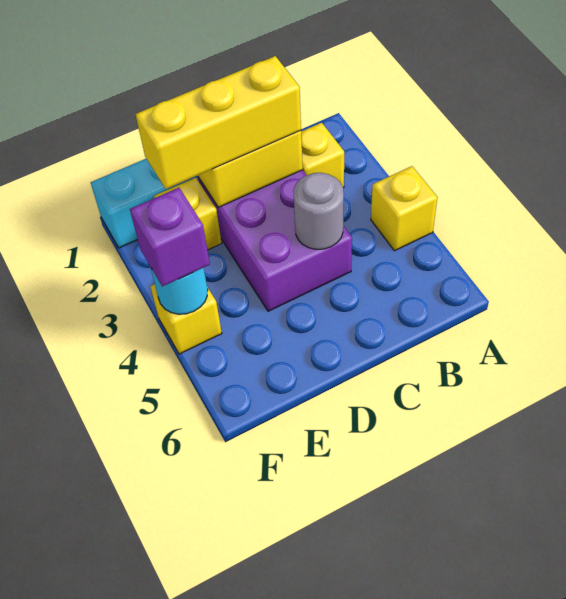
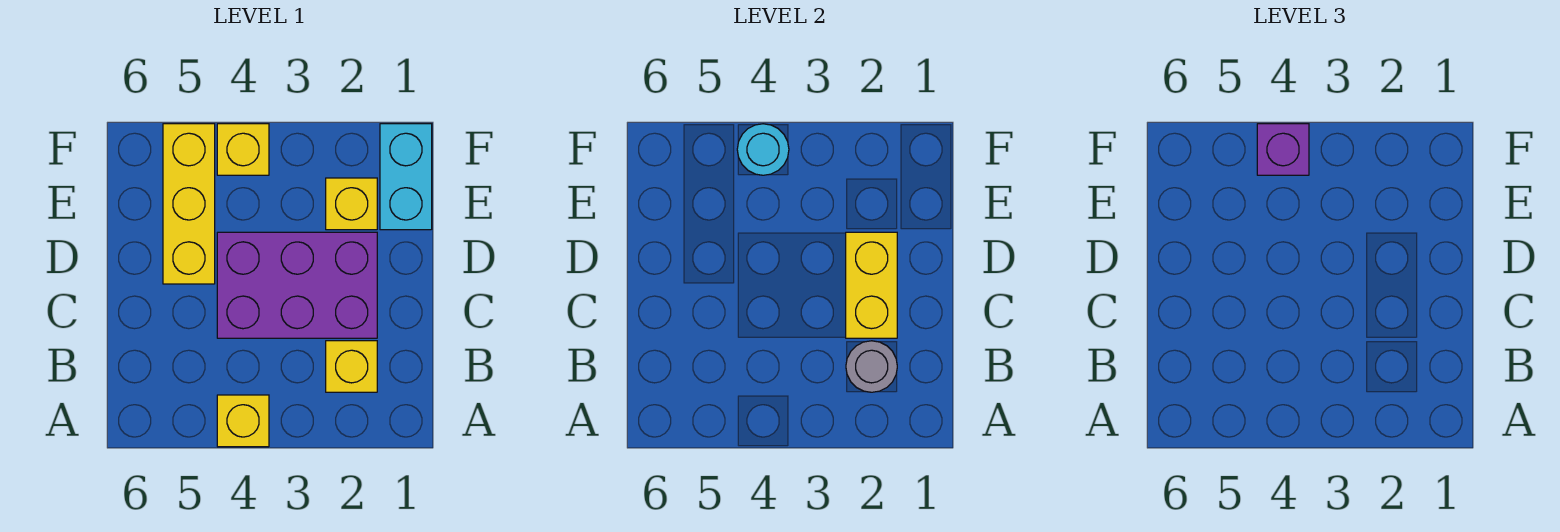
yellow 1x3 brick [136,56,301,189] -> yellow 1x3 brick moved to [163,124,215,284]
grey 1x1 round brick [293,173,344,249] -> grey 1x1 round brick moved to [846,341,897,392]

